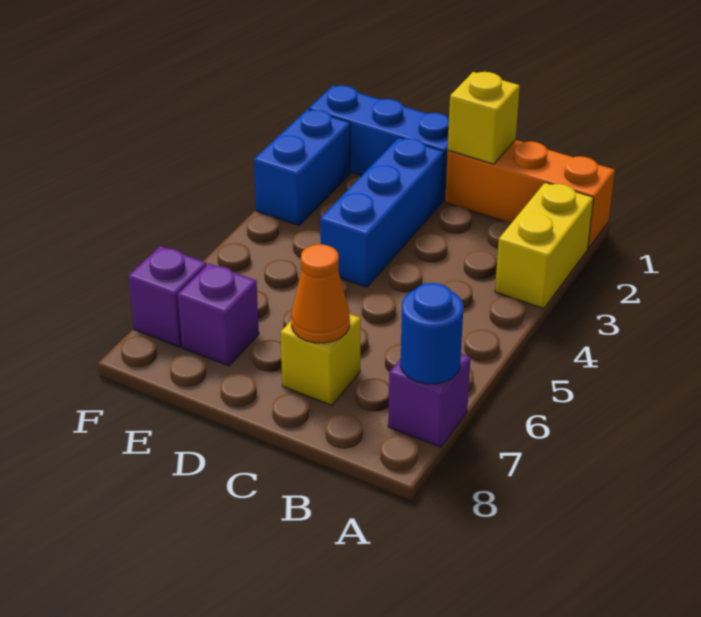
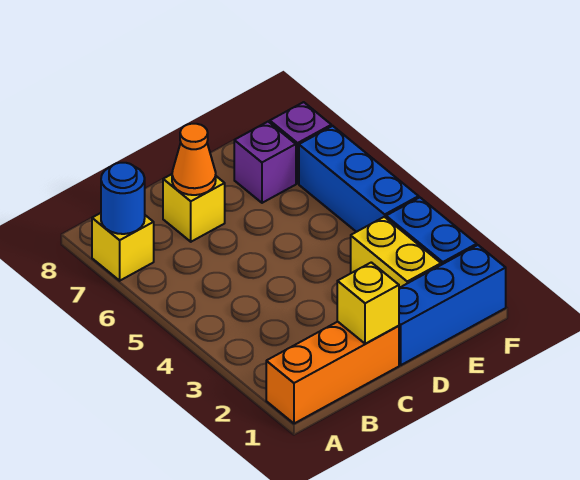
yellow 1x2 brick [495,183,593,309] -> yellow 1x2 brick moved to [351,217,441,288]
purple 1x1 brick [388,354,471,447] -> yellow 1x1 brick [92,213,154,281]
blue 1x3 brick [320,138,444,287] -> blue 1x3 brick moved to [299,126,419,232]

